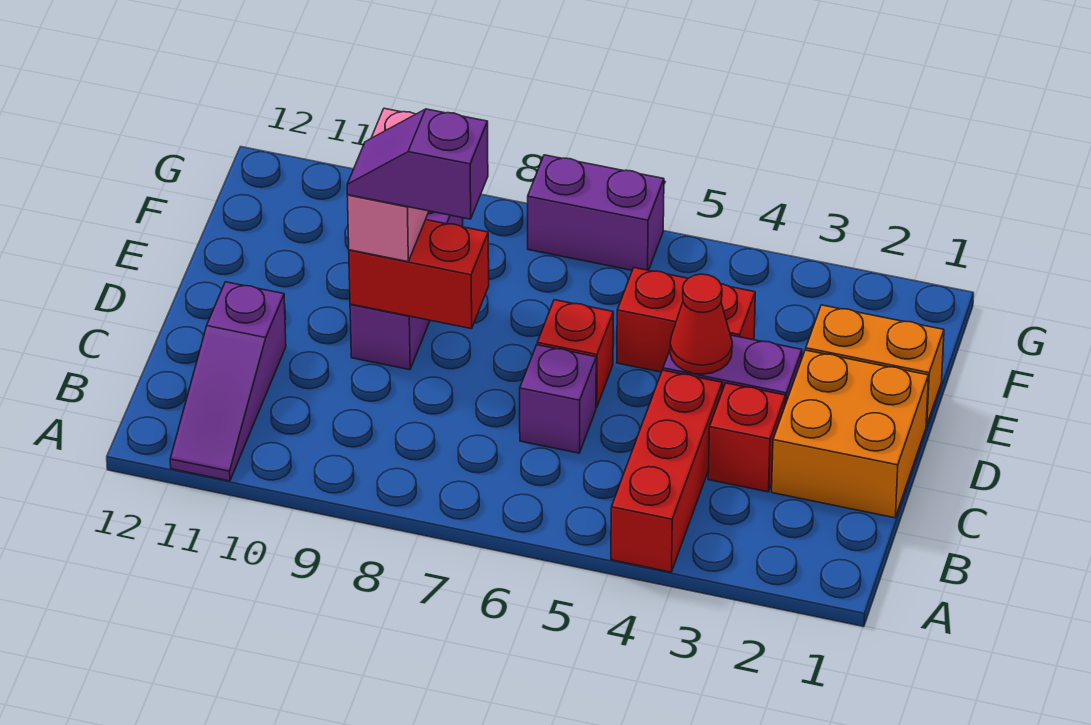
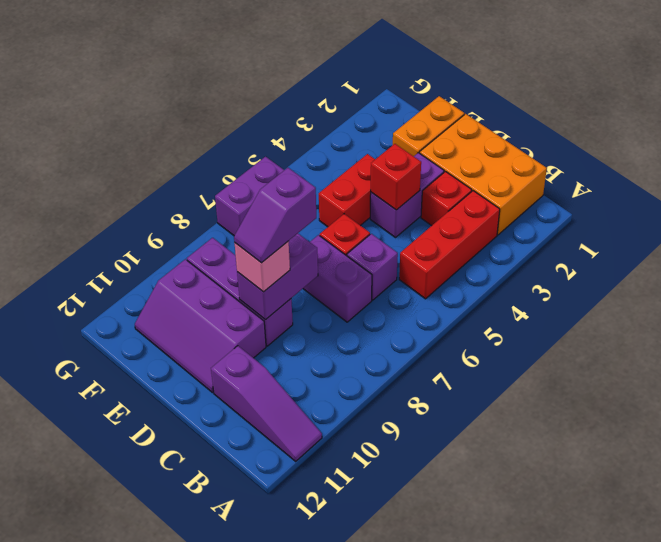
red 1x3 brick [611,370,722,572] -> red 1x3 brick turned to [399,191,500,299]
orange 2x2 brick [772,350,929,518] -> orange 2x3 brick [420,114,547,235]
none -> purple 1x2 brick [303,235,372,322]
red 1x1 cone [670,274,732,374] -> red 1x1 brick [371,144,421,210]
red 1x2 brick [349,220,489,329] -> purple 1x2 brick [237,234,318,320]
pink 1x2 brick [347,108,429,262] -> pink 1x1 brick [234,241,290,292]
none -> purple 2x3 slope [135,259,266,393]

